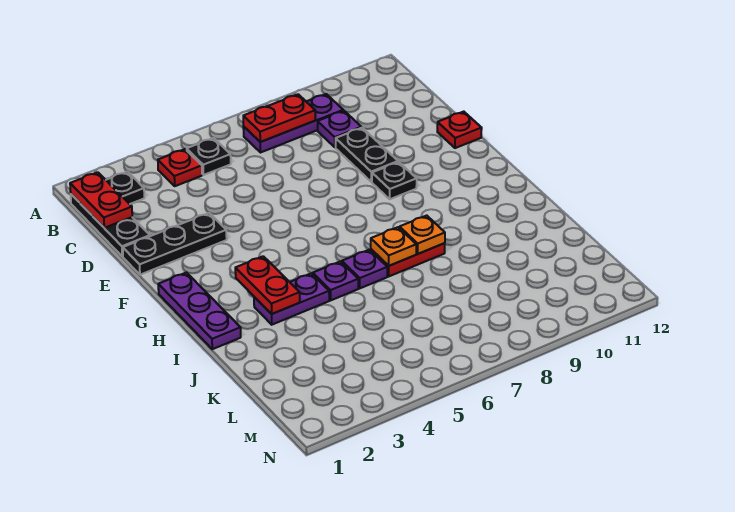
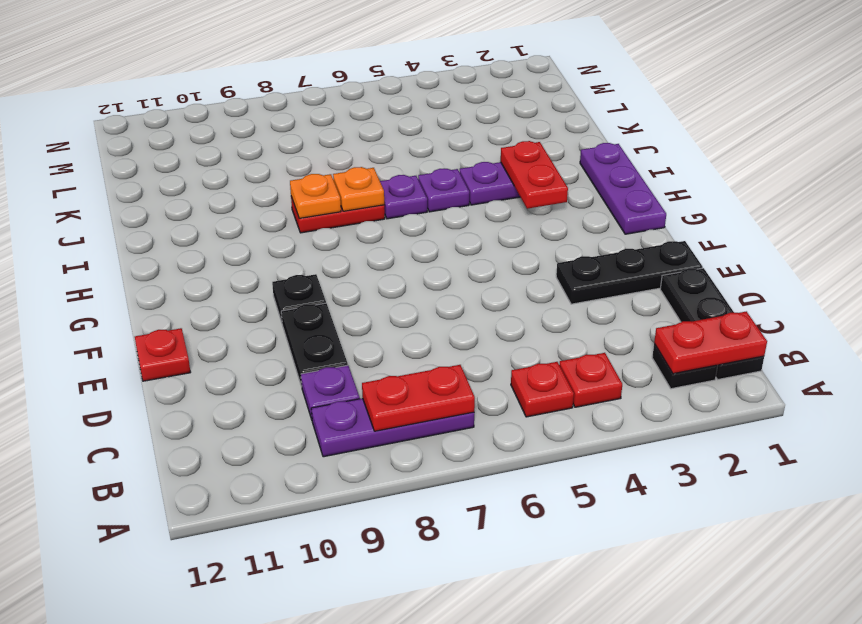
red 1x2 plate [70,172,132,228] -> red 1x2 plate turned to [654,311,767,374]
black 1x1 plate [187,138,231,175] -> red 1x1 plate [511,362,574,417]

